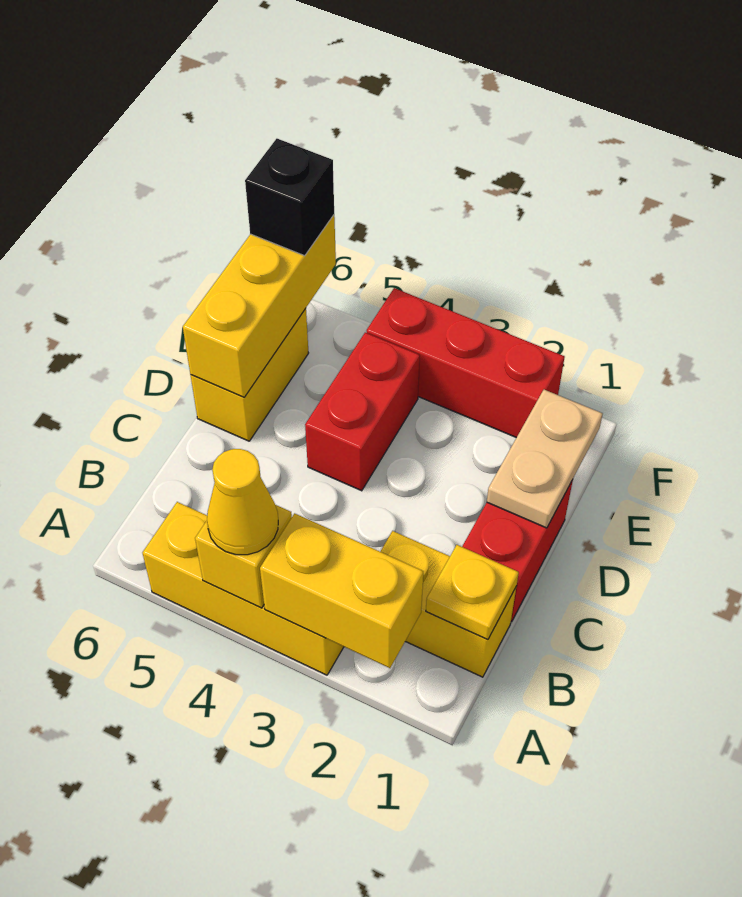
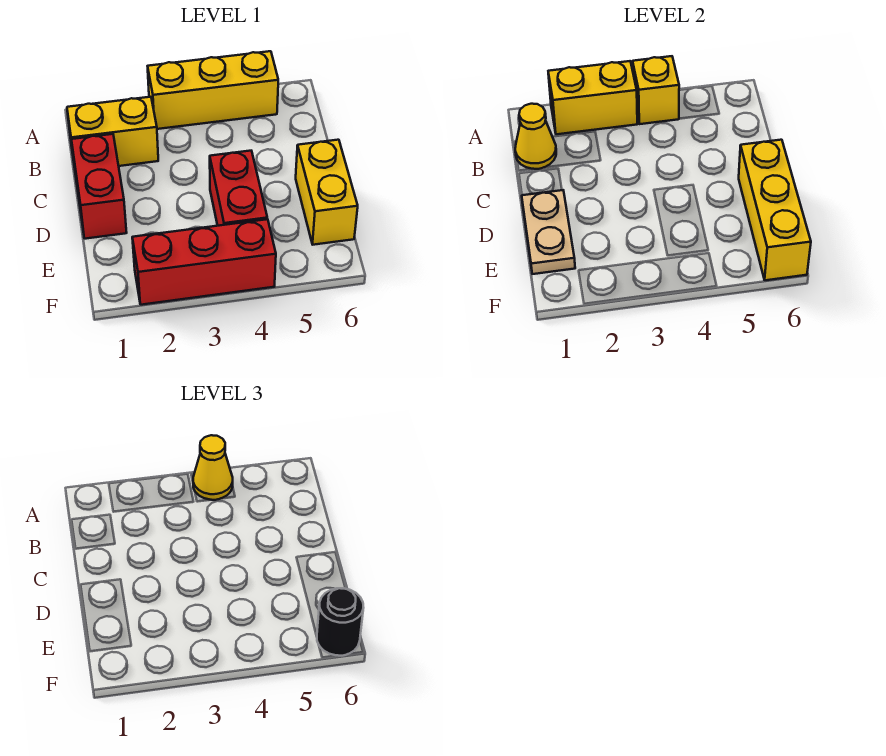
yellow 1x1 plate [426,545,519,640] -> yellow 1x1 cone [515,104,556,169]
black 1x1 brick [245,139,334,256] -> black 1x1 round brick [317,588,364,656]

